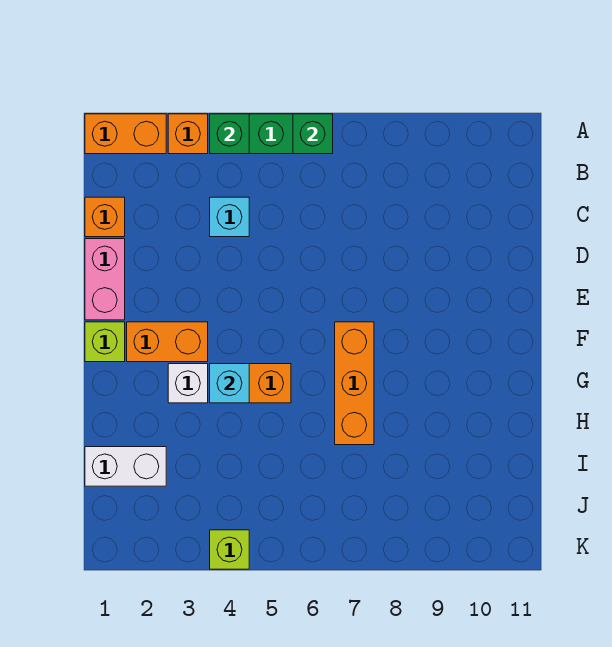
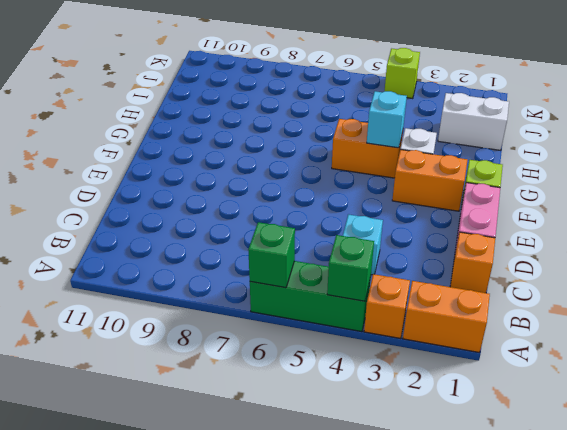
orange 1x3 brick [335,322,374,445] -> none

